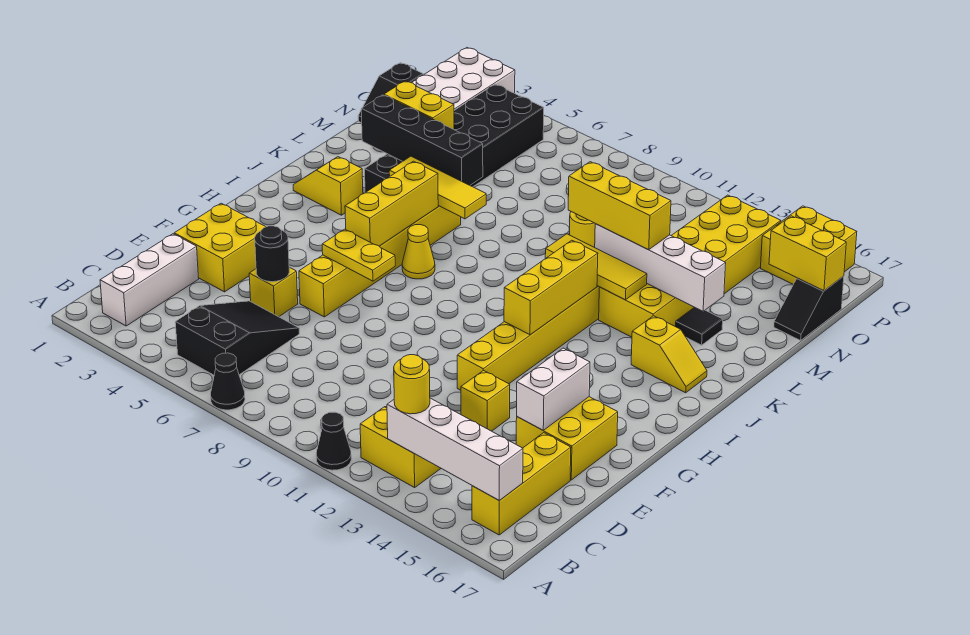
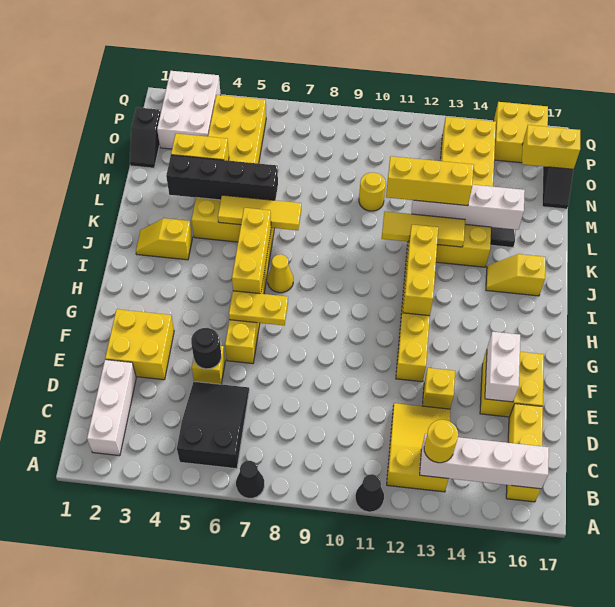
yellow 1x2 slope [631,316,707,393] -> yellow 1x2 slope turned to [486,254,545,296]
black 2x6 brick [365,84,544,193] -> yellow 2x6 brick [192,95,266,242]

